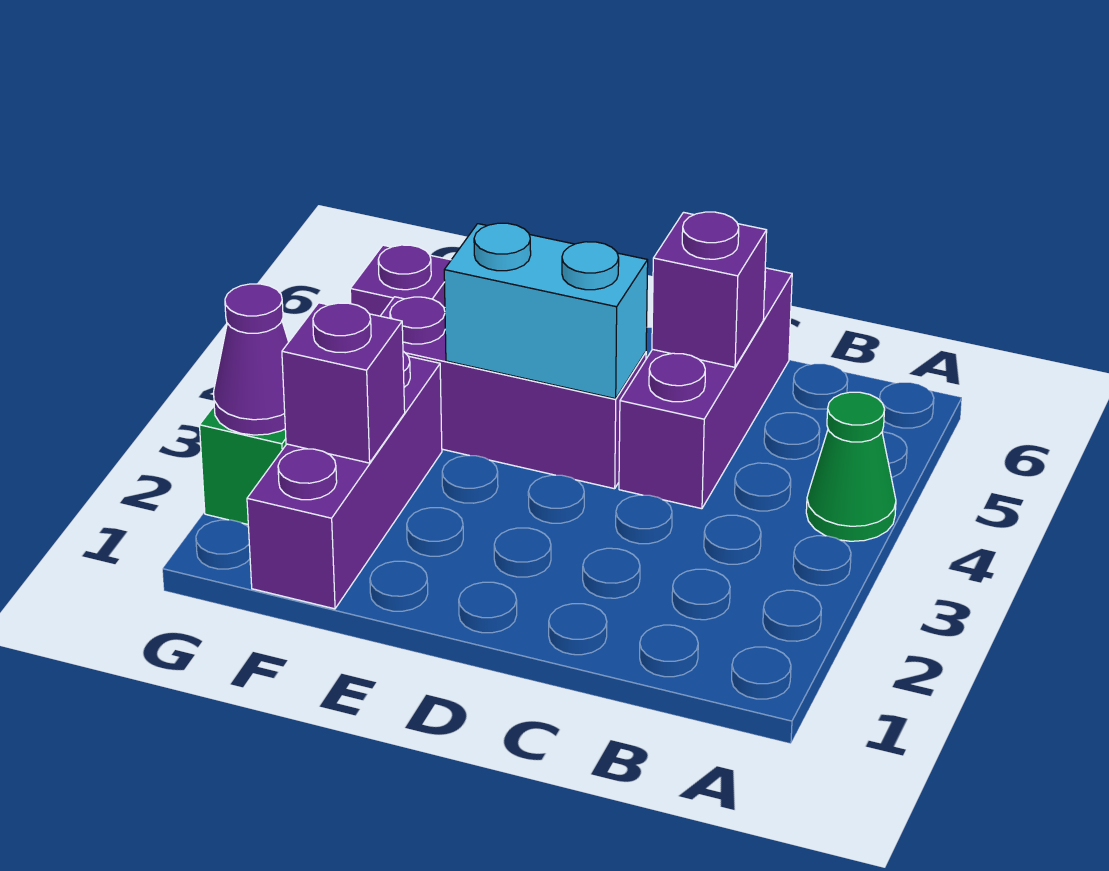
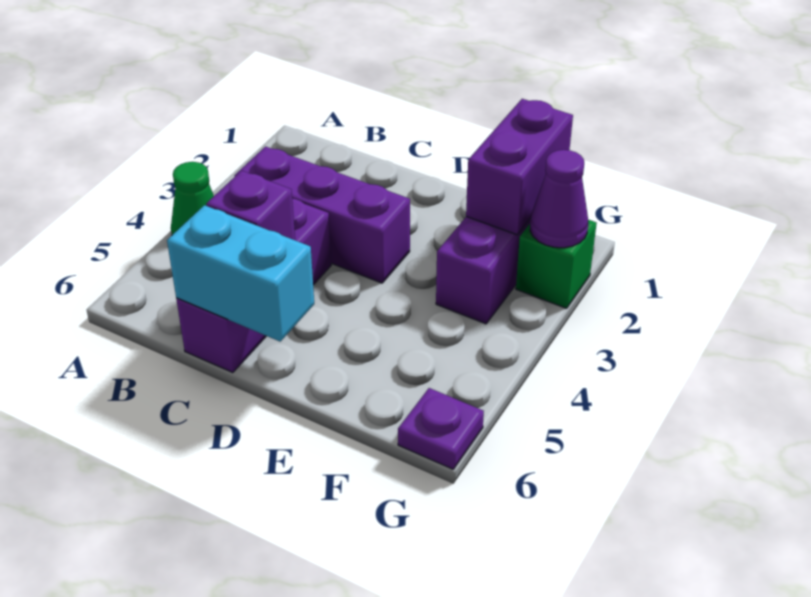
purple 1x3 brick [381,297,646,489] -> purple 1x3 brick moved to [234,147,410,283]
cyan 1x2 brick [444,223,648,399] -> cyan 1x2 brick moved to [167,205,314,341]
purple 1x1 brick [282,303,405,463] -> purple 1x2 brick [466,99,573,235]

